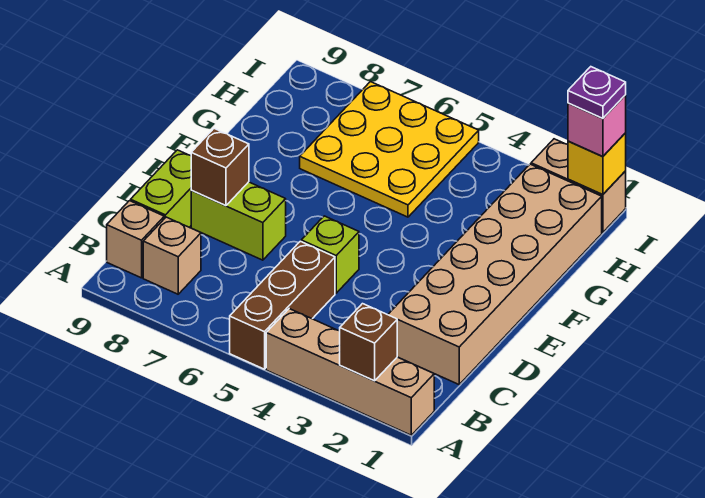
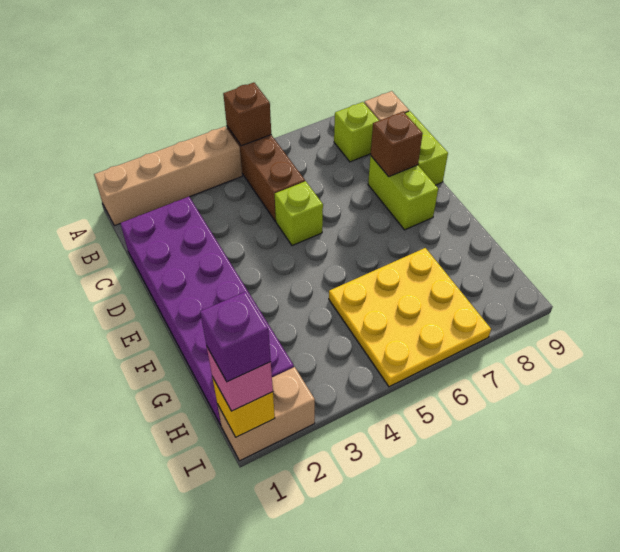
brown 1x1 brick [340,304,397,381] -> brown 1x1 brick moved to [223,83,271,146]
tan 1x1 brick [143,217,201,294] -> lime 1x1 brick [334,102,379,162]
tan 2x6 brick [388,164,602,384] -> purple 2x6 brick [120,197,294,425]
lime 1x2 brick [191,182,286,260] -> lime 1x2 brick turned to [368,156,438,230]
purple 1x1 plate [568,67,626,119] -> purple 1x1 brick [200,292,271,382]

